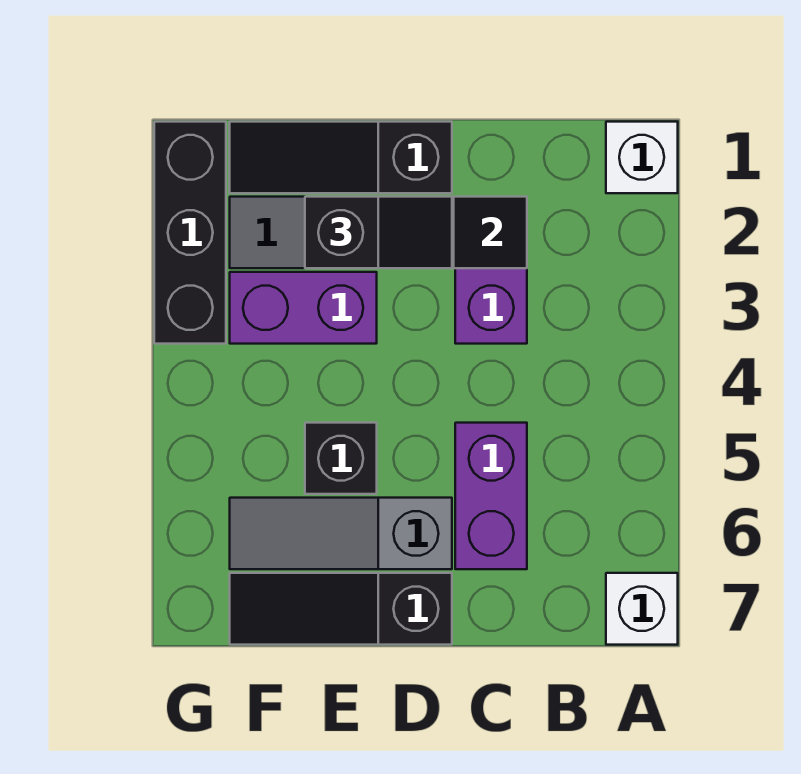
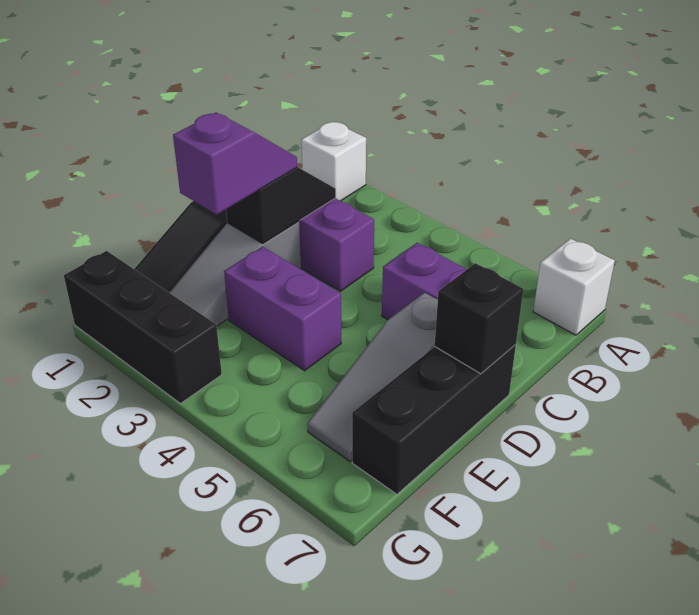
black 1x2 slope [305,197,452,268] -> purple 1x2 slope [173,112,297,214]
black 1x3 slope [230,573,452,645] -> black 1x3 brick [352,344,516,494]
purple 1x2 brick [230,272,377,344] -> purple 1x2 brick turned to [224,247,341,371]
black 1x1 brick [305,423,377,494] -> black 1x1 brick moved to [435,263,523,374]

